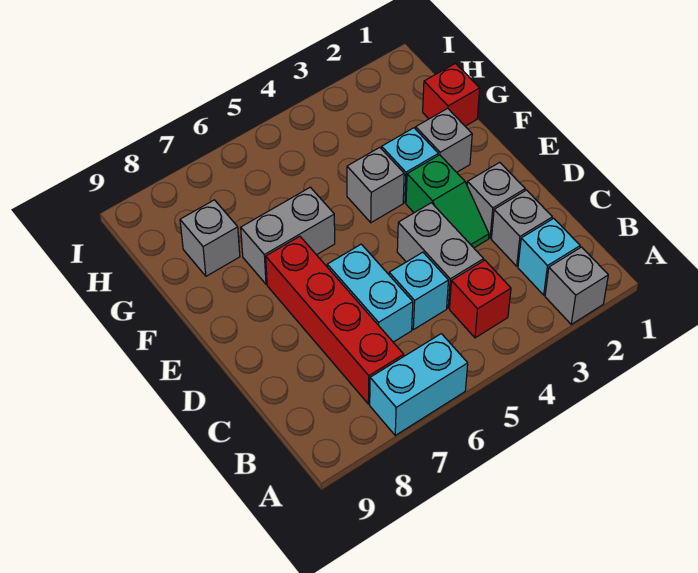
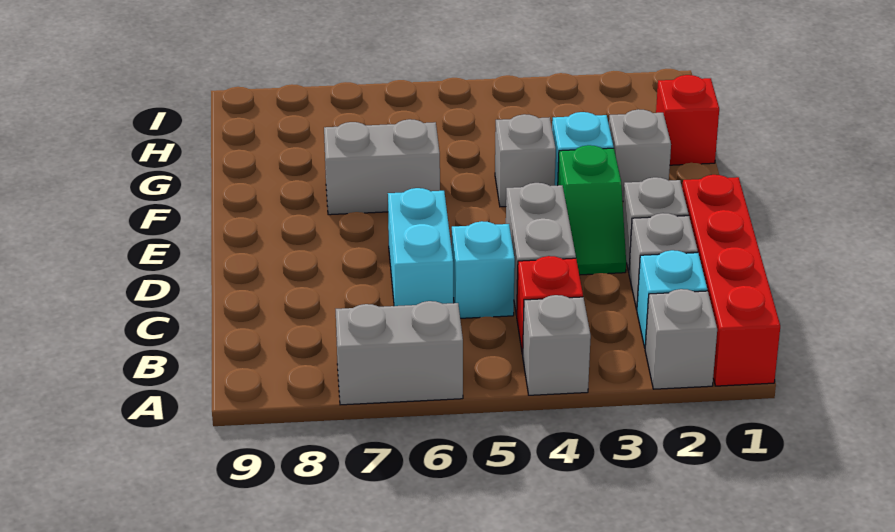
cyan 1x2 brick [370,334,468,435] -> grey 1x2 brick [336,301,463,405]
red 1x4 brick [266,236,404,404] -> red 1x4 brick moved to [682,175,780,386]
grey 1x1 brick [180,200,240,276] -> grey 1x1 brick moved to [523,295,591,395]

